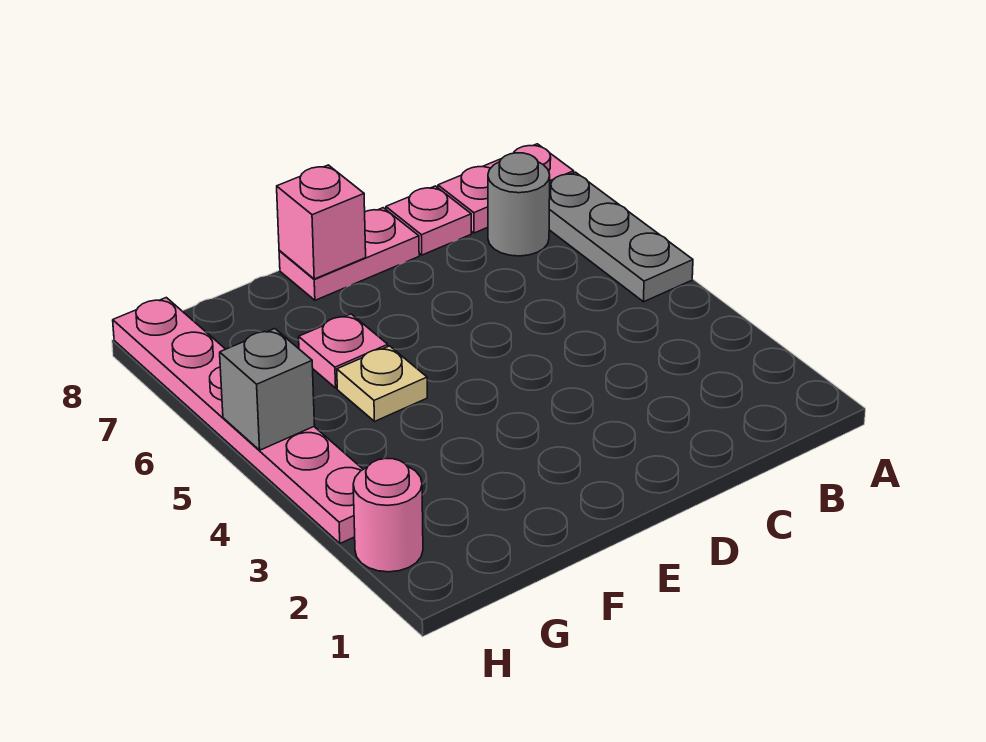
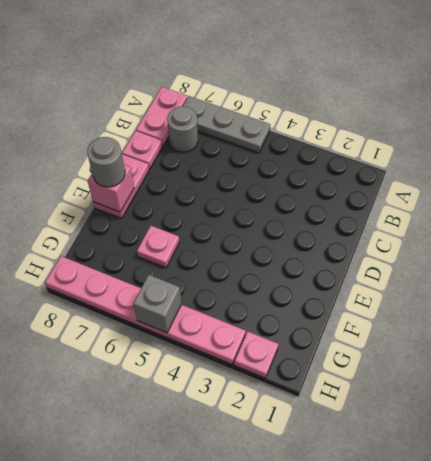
none -> grey 1x1 round brick [87,137,125,187]
tan 1x1 plate [337,346,427,421] -> none
pink 1x1 round brick [353,458,423,572] -> pink 1x1 plate [234,331,279,378]

